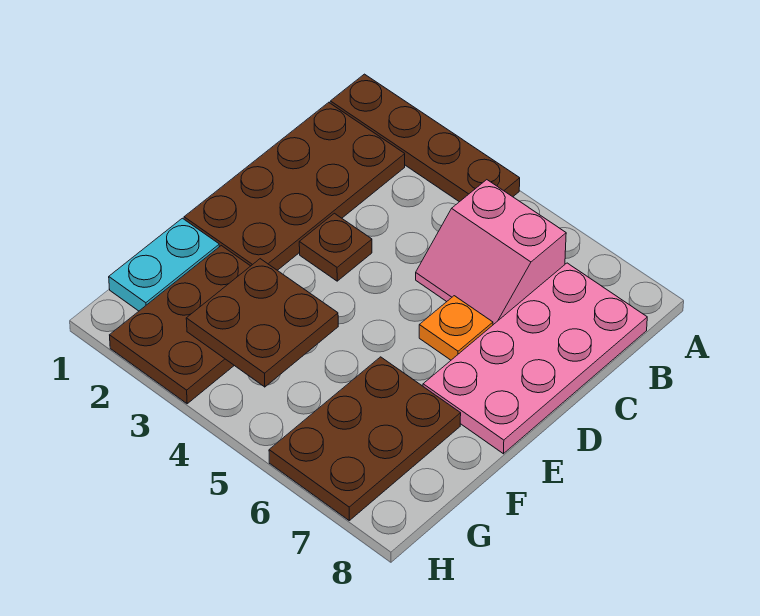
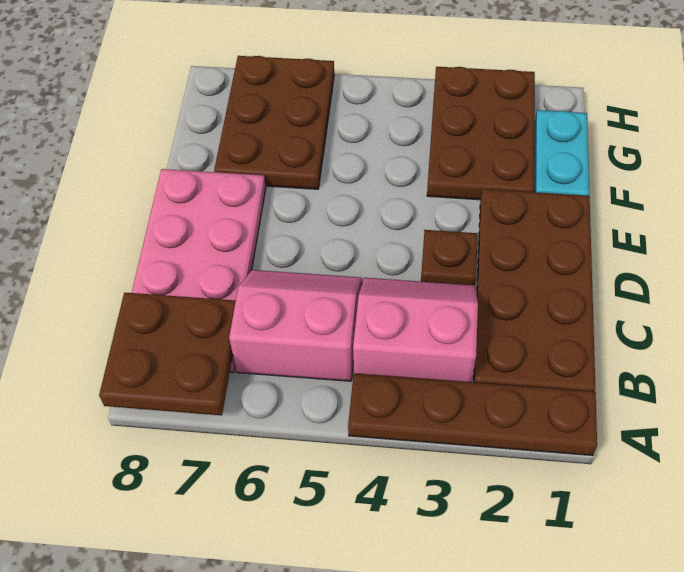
none -> pink 2x2 slope [353,278,478,382]
orange 1x1 plate [419,296,493,360] -> none
brown 2x2 plate [186,259,338,387] -> brown 2x2 plate moved to [99,293,236,415]

